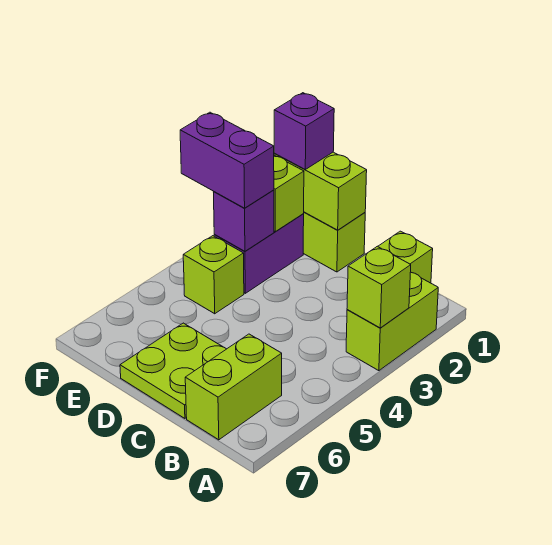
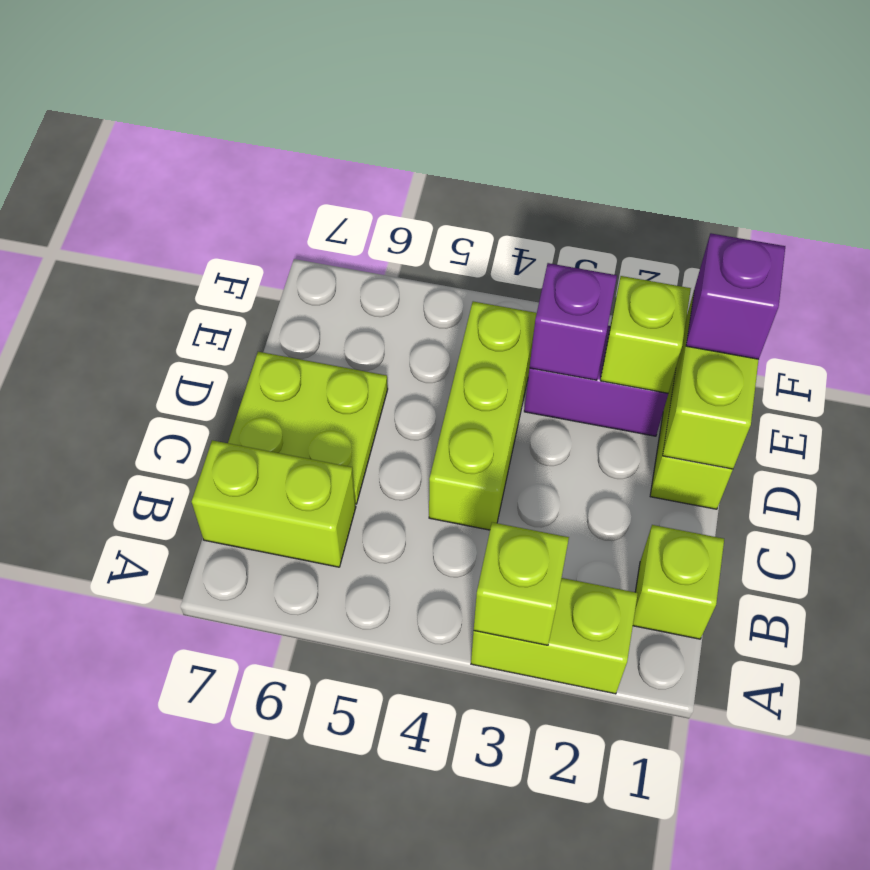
purple 1x2 brick [180,112,274,208] -> none
lime 1x1 brick [183,236,244,314] -> lime 1x3 brick [429,301,537,530]

